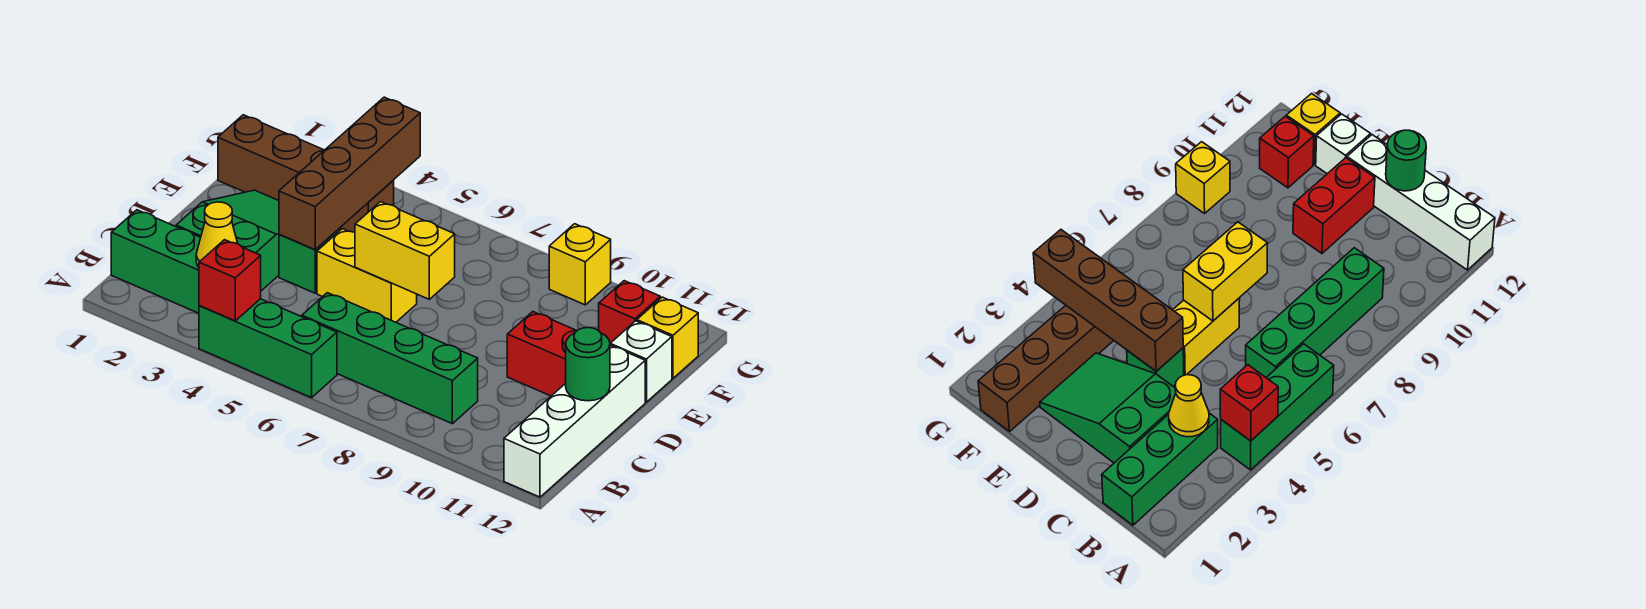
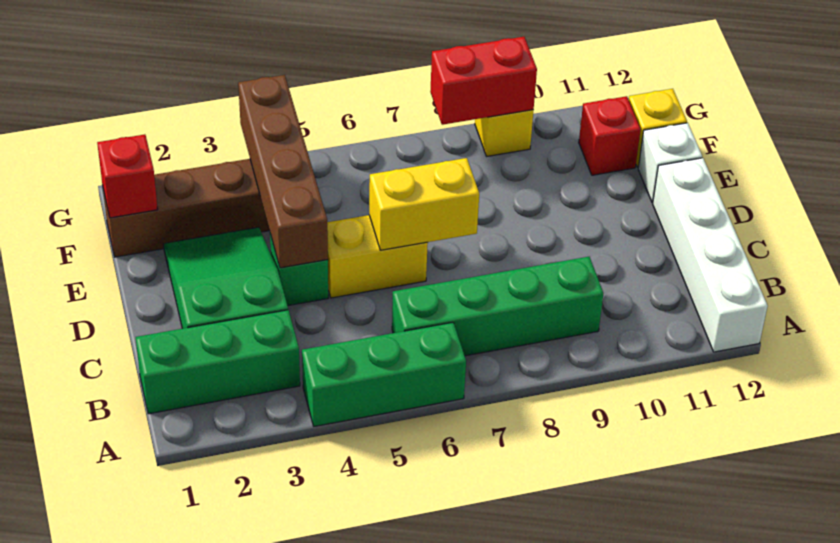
red 1x1 brick [199,240,261,321] -> red 1x1 brick moved to [97,134,158,218]
yellow 1x1 cone [196,202,238,267] -> none
green 1x1 round brick [566,328,610,401] -> none
red 1x2 brick [507,312,577,396] -> red 1x2 brick moved to [430,37,537,125]

